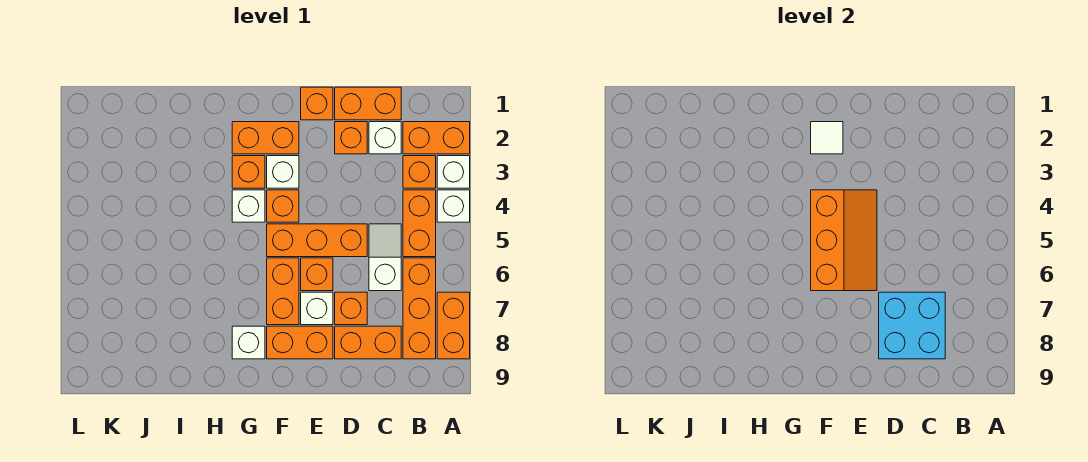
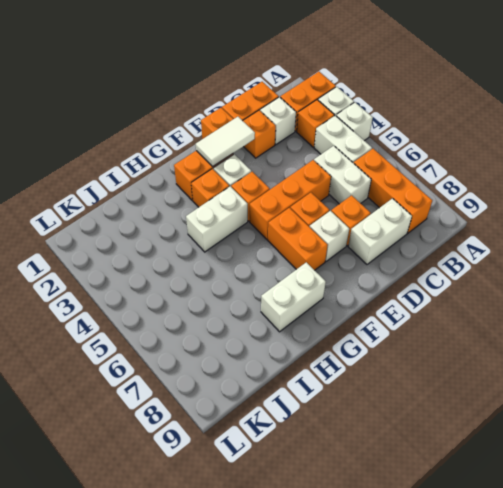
orange 1x2 brick [437,292,470,359] -> none
orange 1x2 brick [403,190,436,257] -> white 1x2 brick [314,116,372,163]
white 1x2 slope [369,224,401,291] -> white 1x2 brick [314,146,371,204]
cyan 2x2 brick [879,292,945,359] -> none
orange 1x2 brick [335,326,401,359] -> white 1x2 brick [348,199,412,264]
orange 2x3 slope [811,190,877,291] -> none
orange 1x2 brick [267,326,333,359] -> none
white 1x1 tile [811,122,843,154] -> white 1x2 tile [196,117,255,167]
white 1x1 brick [232,190,265,222] -> white 1x2 brick [186,186,248,252]
white 1x1 brick [232,326,265,359] -> white 1x2 brick [261,262,326,332]

